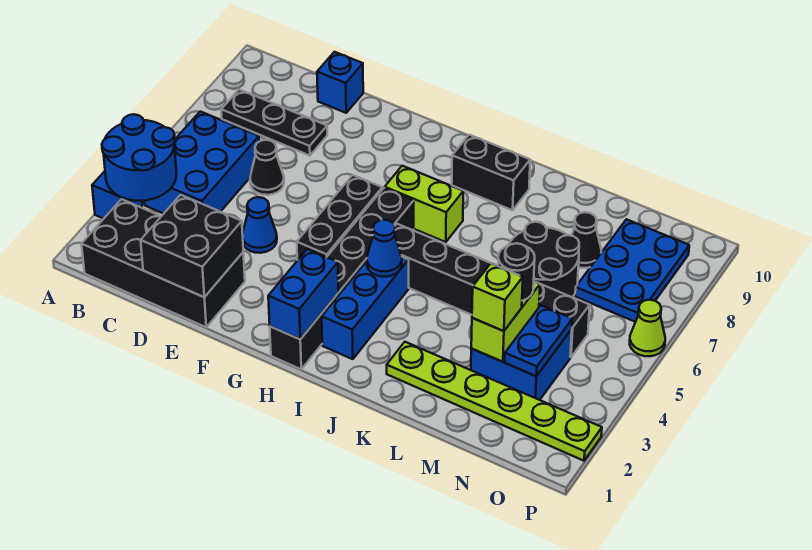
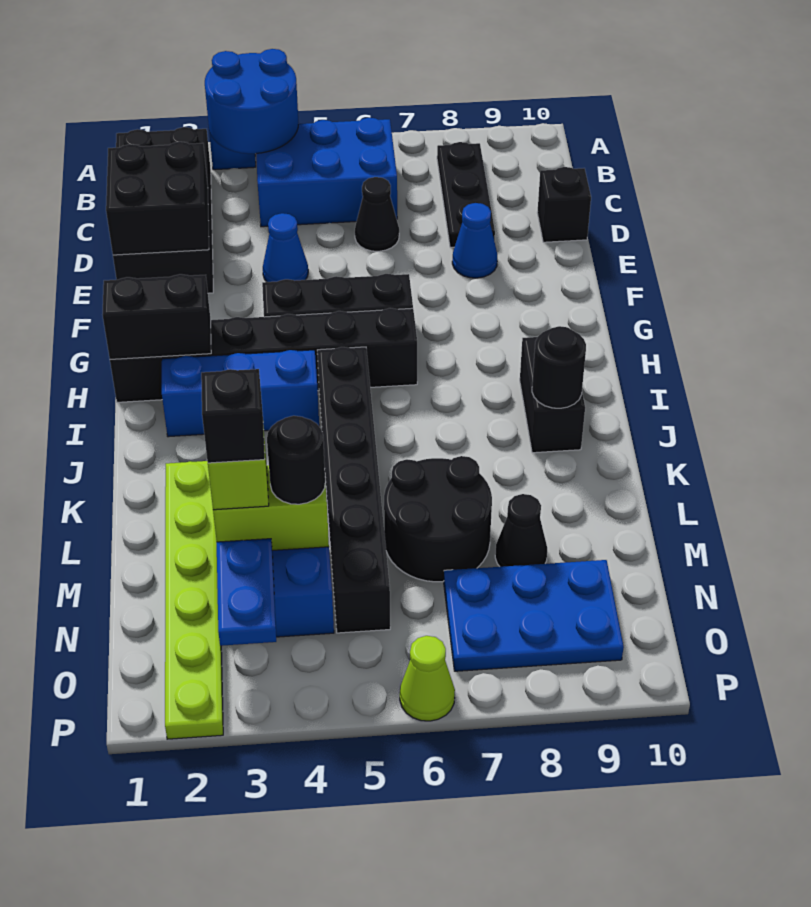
blue 1x1 brick [317,52,363,113] -> black 1x1 brick [537,167,591,242]
blue 1x2 brick [268,249,339,339] -> black 1x2 brick [102,274,211,359]
lime 1x2 brick [385,166,463,242] -> none
blue 1x1 cone [367,220,402,277] -> blue 1x1 cone moved to [452,203,497,278]
none -> black 1x1 round brick [532,326,586,408]
none -> black 1x1 brick [201,369,265,463]
blue 1x2 plate [505,305,572,376] -> blue 1x2 plate turned to [217,539,276,646]

